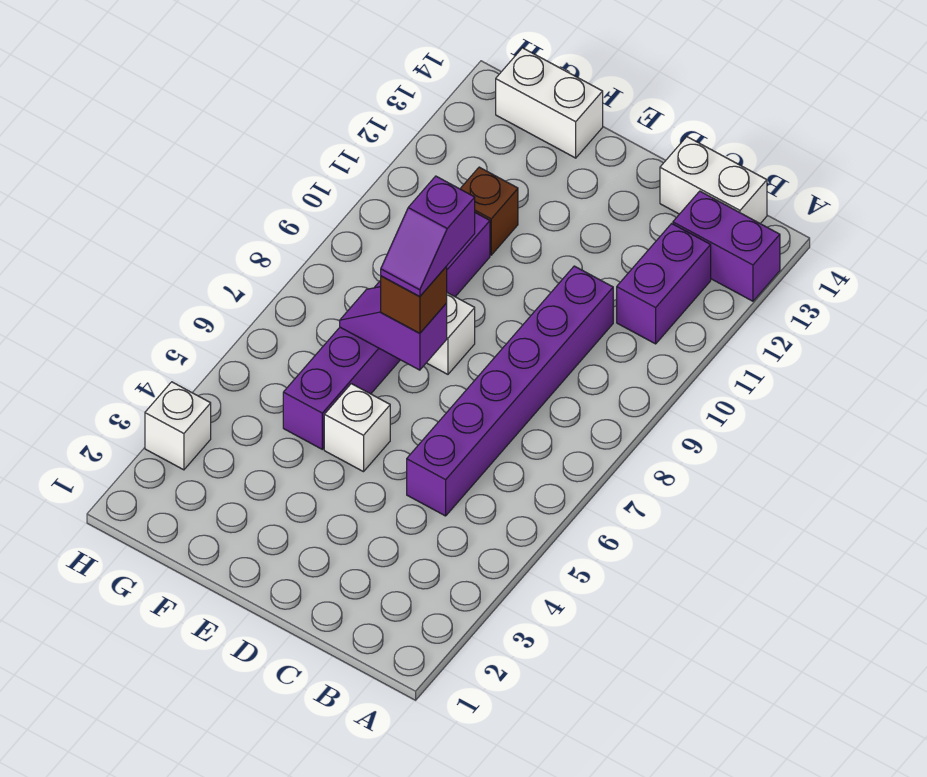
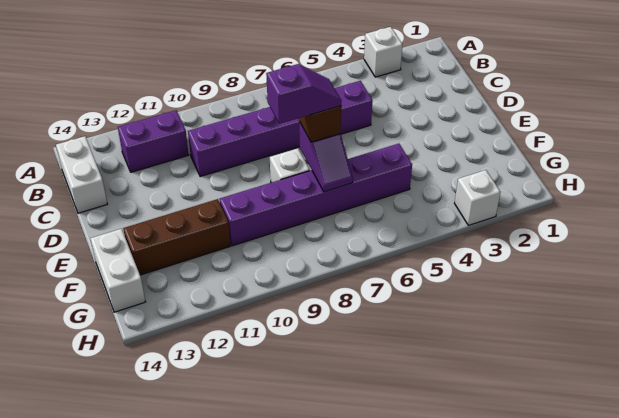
purple 1x2 brick [673,191,780,301] -> none
white 1x1 brick [324,384,390,472] -> white 1x1 brick moved to [364,27,403,77]
brown 1x1 brick [460,167,518,255] -> brown 1x3 brick [123,199,231,275]

